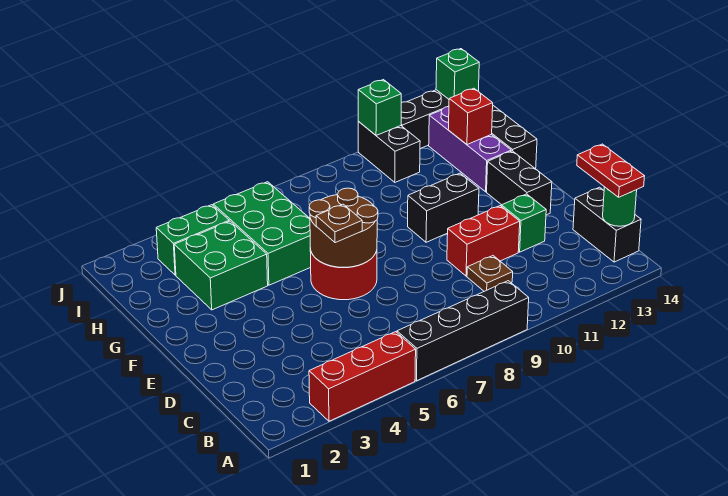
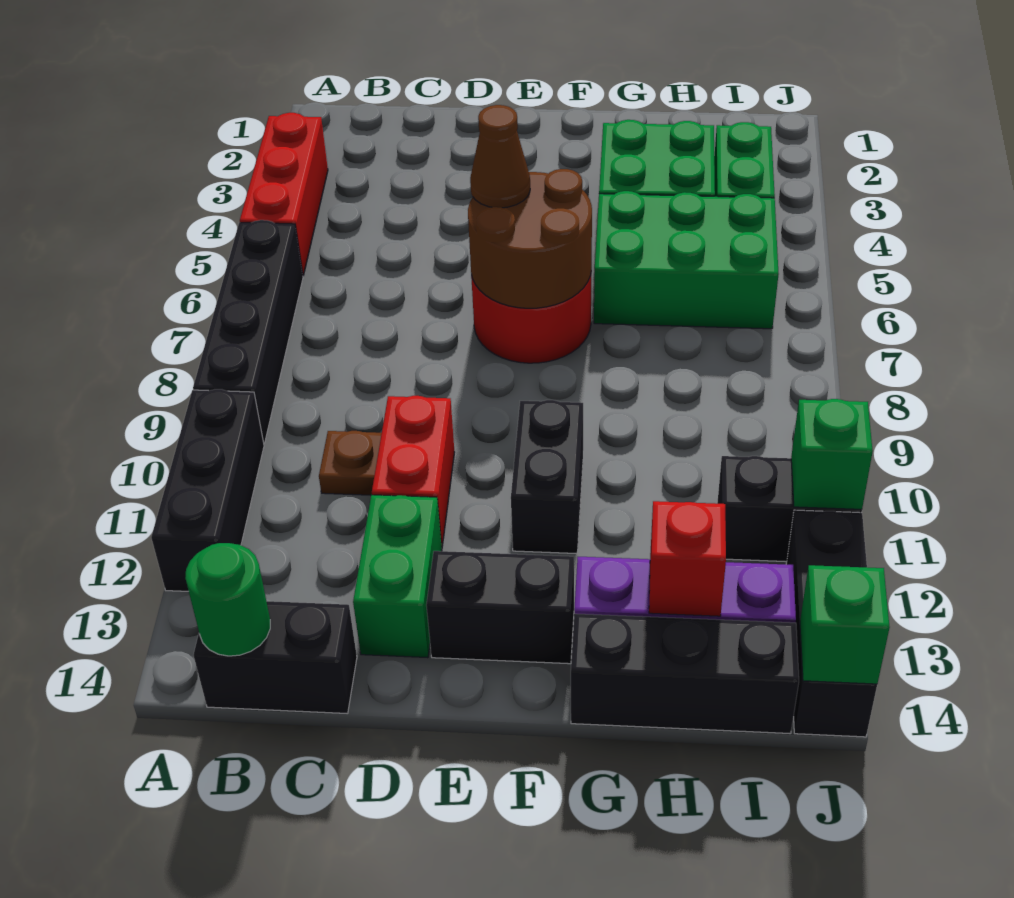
none -> black 1x3 brick [151,389,264,591]
red 1x2 plate [577,144,645,197] -> none
green 1x1 brick [501,194,546,252] -> green 1x2 brick [353,495,442,658]
brown 1x1 plate [316,204,362,243] -> brown 1x1 cone [470,105,530,208]

